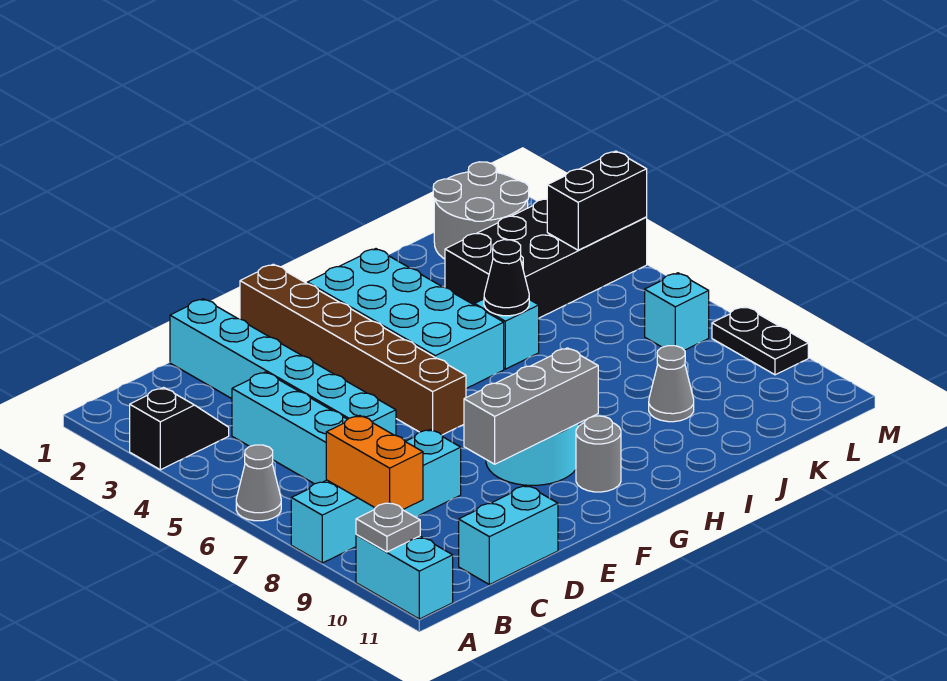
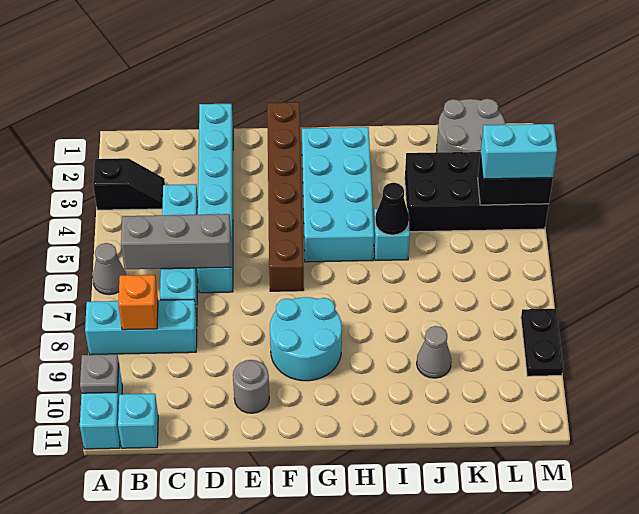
cyan 1x4 brick [291,430,461,563] -> cyan 1x3 brick [85,299,197,355]
orange 1x2 brick [326,416,423,510] -> orange 1x1 brick [118,275,158,330]
cyan 1x2 brick [459,485,558,585] -> cyan 1x2 brick moved to [481,124,557,179]
grey 1x3 brick [464,348,598,464] -> grey 1x3 brick moved to [121,214,231,269]
grey 1x1 round brick [576,416,621,492] -> grey 1x1 round brick moved to [233,360,269,413]
cyan 1x1 brick [645,273,709,350] -> cyan 1x1 brick moved to [118,394,158,448]

